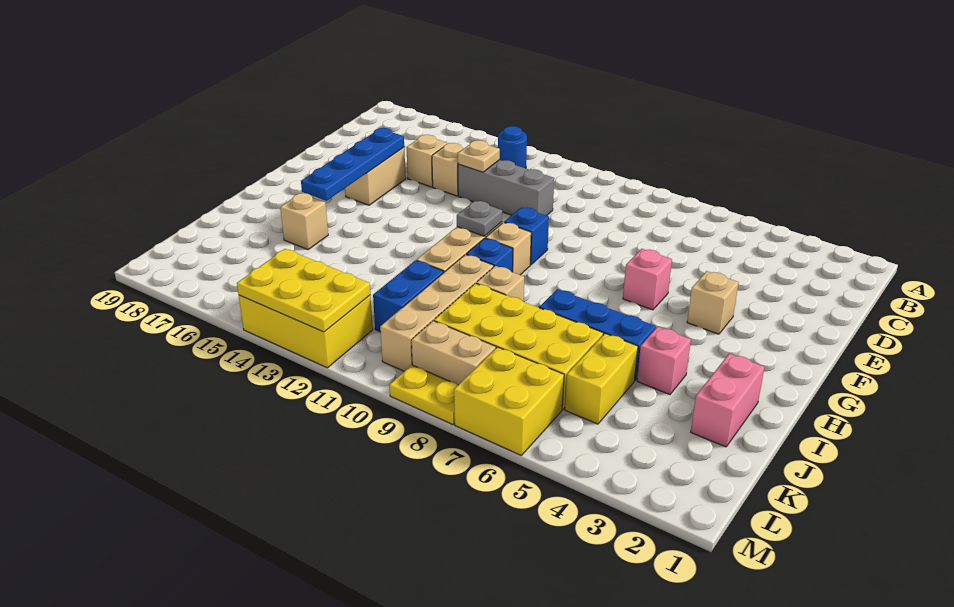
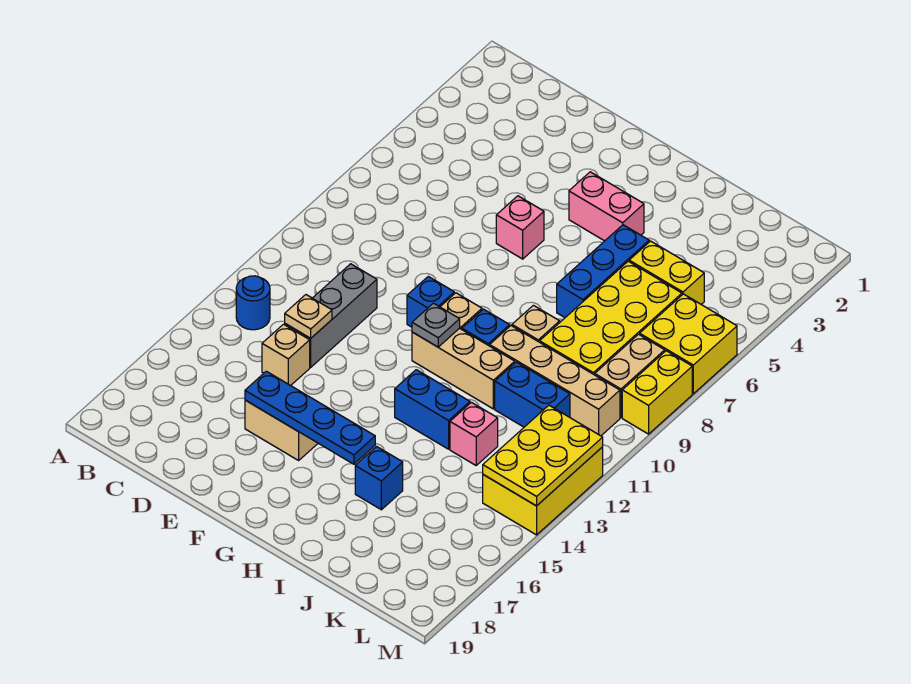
tan 1x1 brick [406,135,448,187] -> none
tan 1x1 brick [687,271,739,334] -> none
none -> blue 1x2 brick [395,370,470,449]
pink 1x2 brick [691,354,764,447] -> pink 1x2 brick moved to [569,172,644,241]
pink 1x1 brick [637,327,691,395] -> pink 1x1 brick moved to [450,402,498,465]
tan 1x1 brick [280,193,328,250] -> blue 1x1 brick [355,447,403,510]
yellow 1x2 plate [389,365,458,425] -> yellow 1x2 brick [622,351,692,434]

